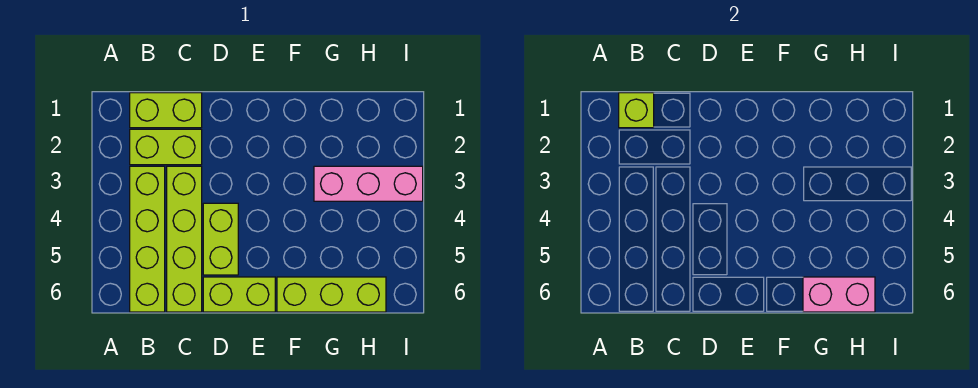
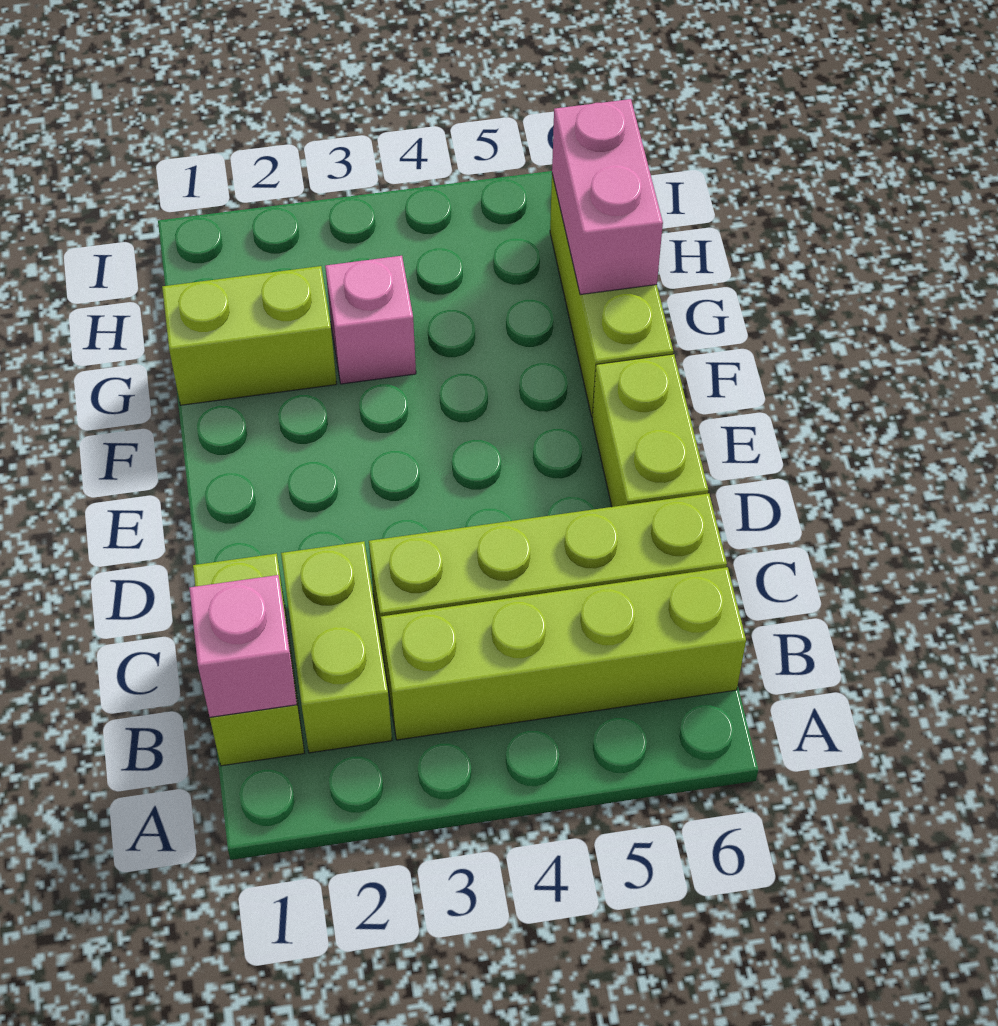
lime 1x1 brick [619,93,654,128] -> pink 1x1 brick [189,575,297,717]
lime 1x2 brick [203,203,238,275] -> lime 1x2 brick moved to [162,266,337,405]
pink 1x3 brick [314,166,423,201] -> pink 1x1 brick [325,256,416,384]

